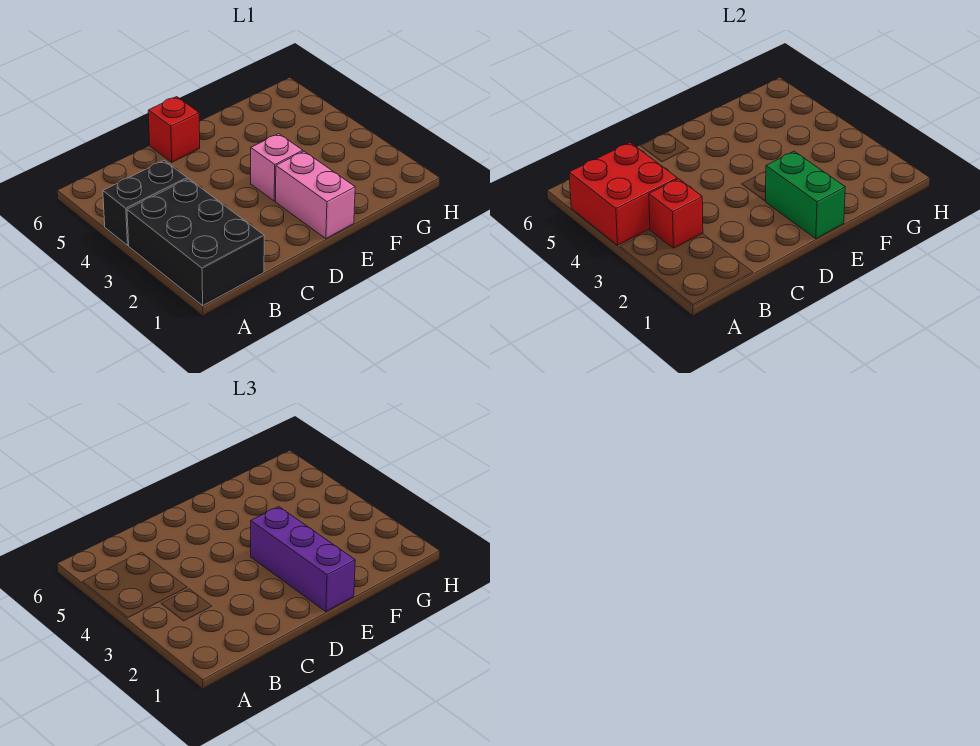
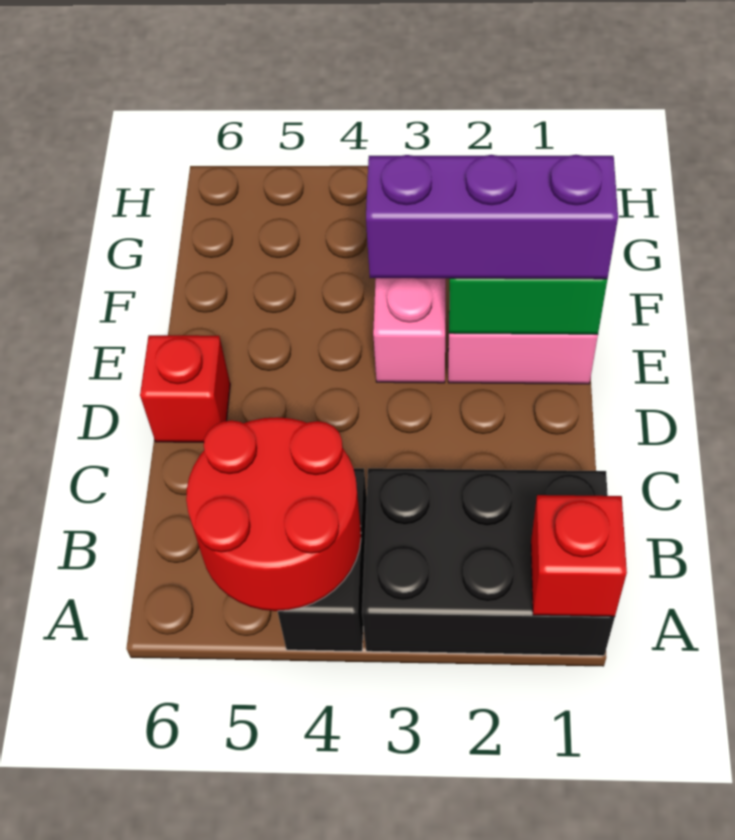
red 2x2 brick [569,143,677,245] -> red 2x2 round brick [186,417,361,611]
red 1x1 brick [649,179,703,248] -> red 1x1 brick moved to [531,495,627,617]

